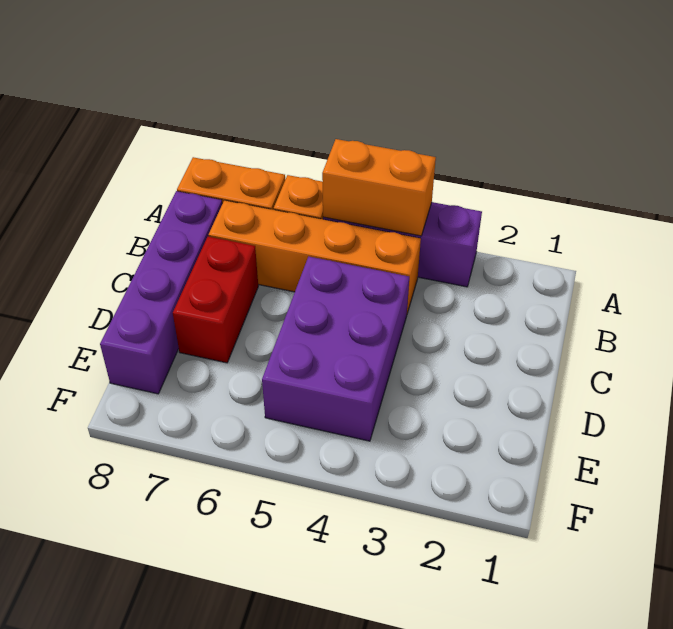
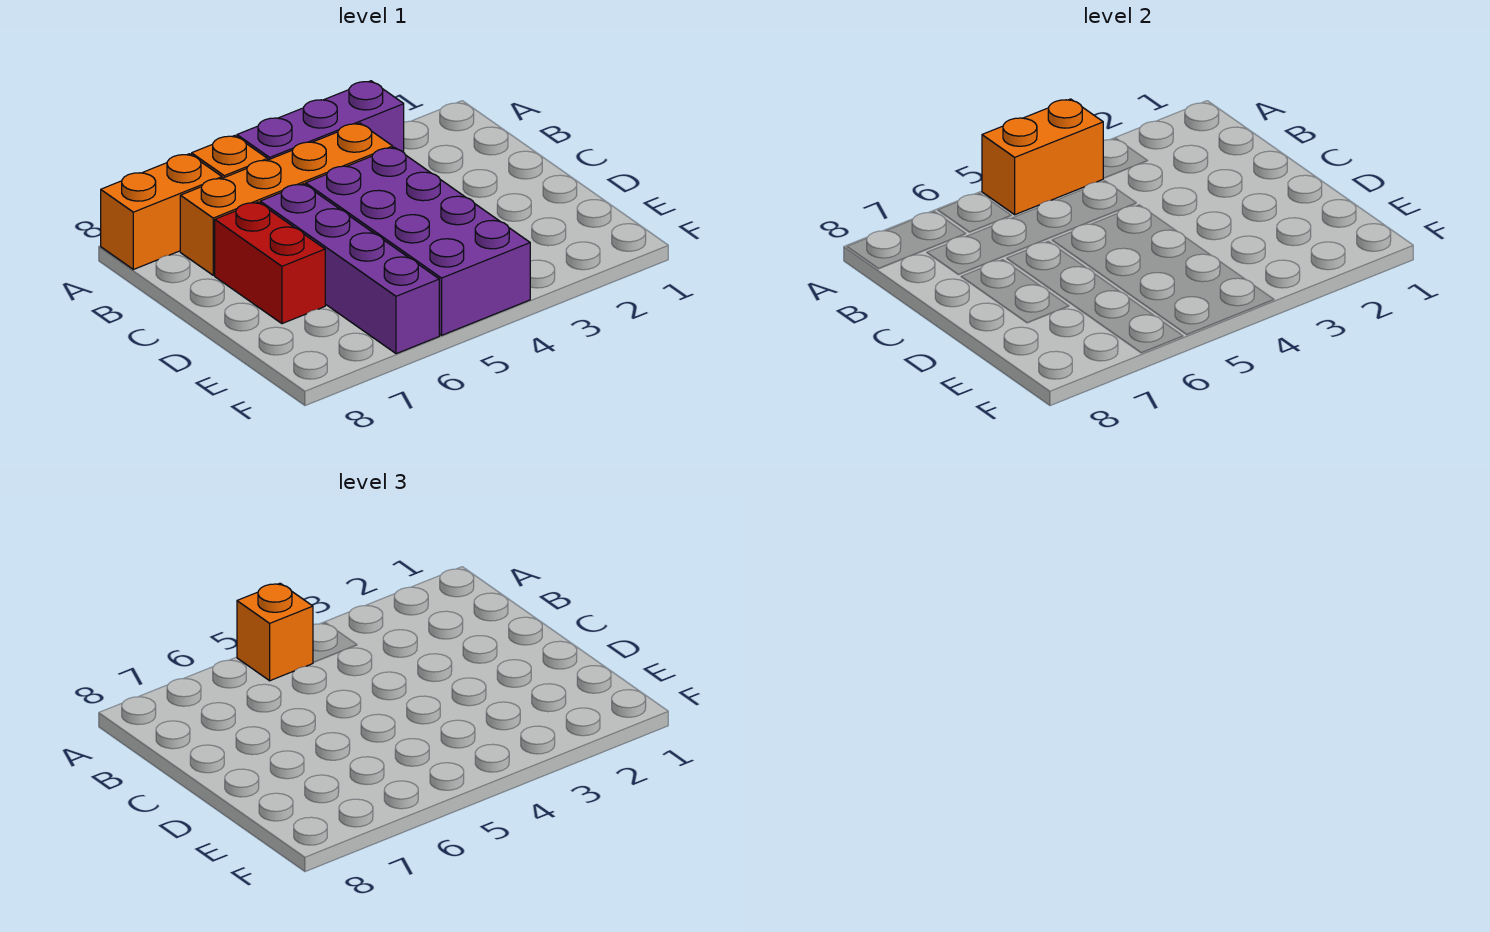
none -> orange 1x1 brick [237,583,313,681]
purple 1x4 brick [100,191,222,394] -> purple 1x4 brick moved to [260,184,439,354]
purple 2x3 brick [262,257,409,441] -> purple 2x4 brick [306,147,530,335]

